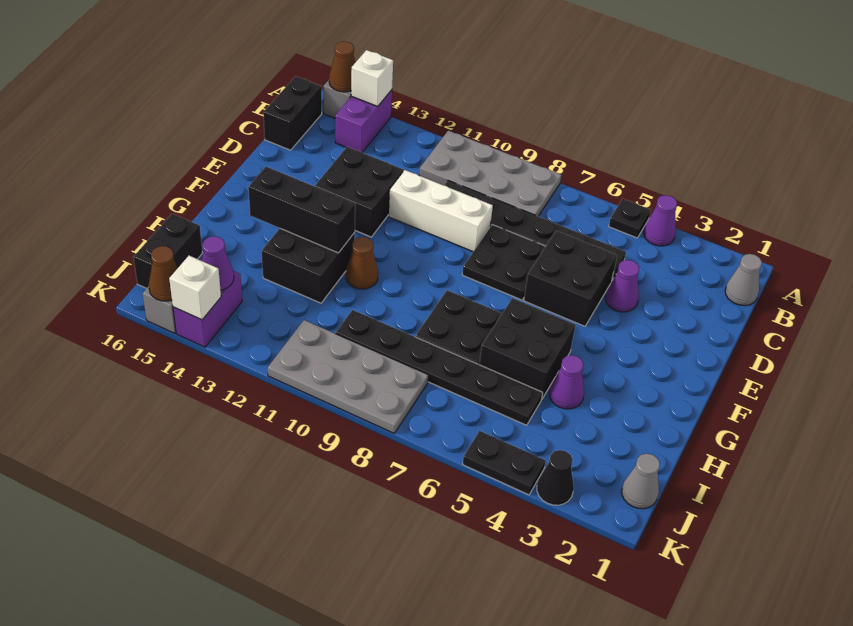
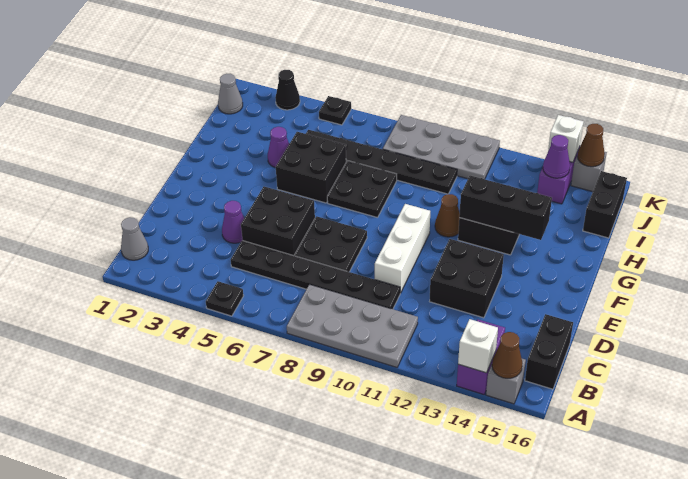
purple 1x1 cone [644,195,677,246] -> none
white 1x3 brick [389,170,493,252] -> white 1x3 brick turned to [375,204,430,293]
black 1x2 plate [463,431,546,495] -> black 1x1 plate [319,96,351,125]

